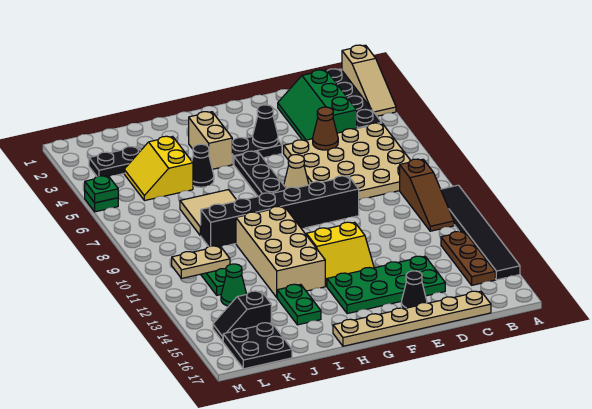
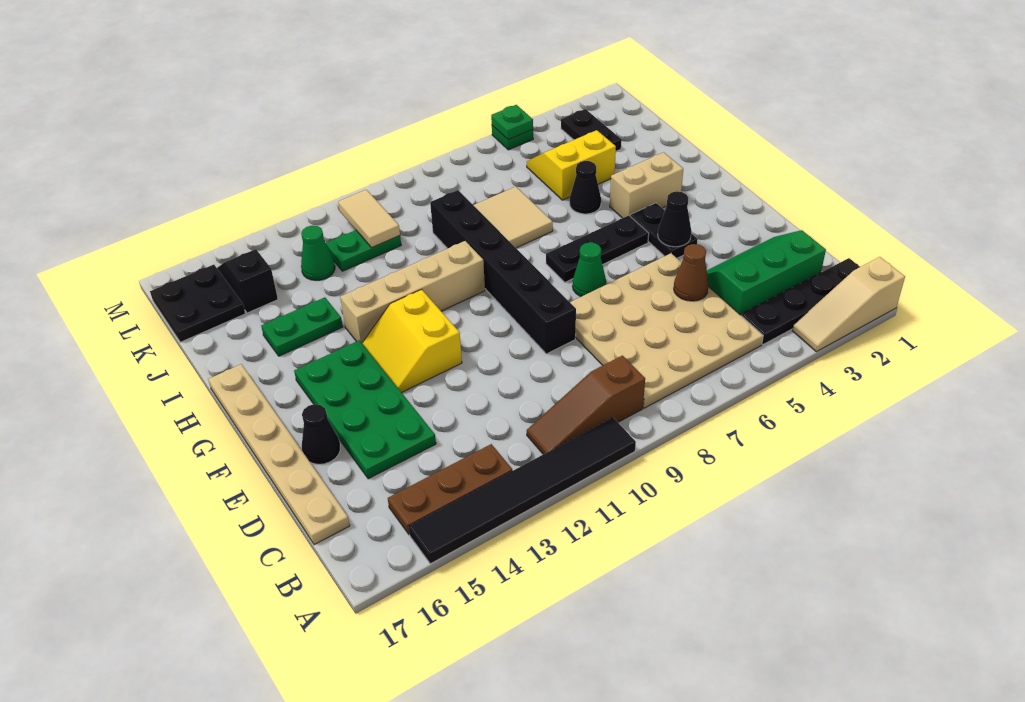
tan 1x1 cone [284,155,309,189] -> green 1x1 cone [573,242,606,297]
tan 2x4 brick [236,206,325,297] -> tan 1x4 brick [340,241,485,343]
tan 1x2 plate [172,246,230,279] -> tan 1x2 tile [338,190,400,248]

